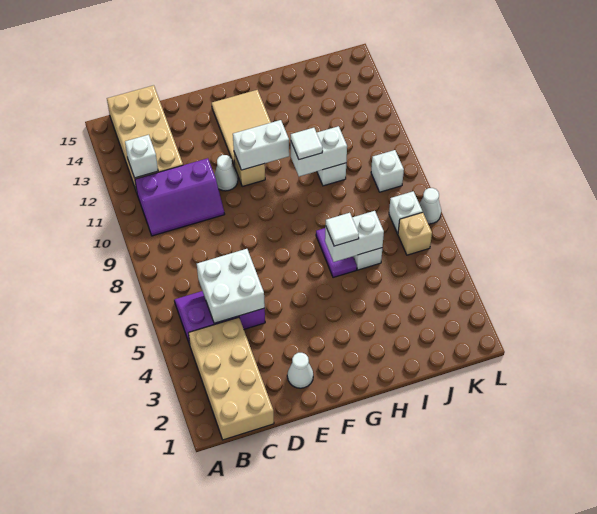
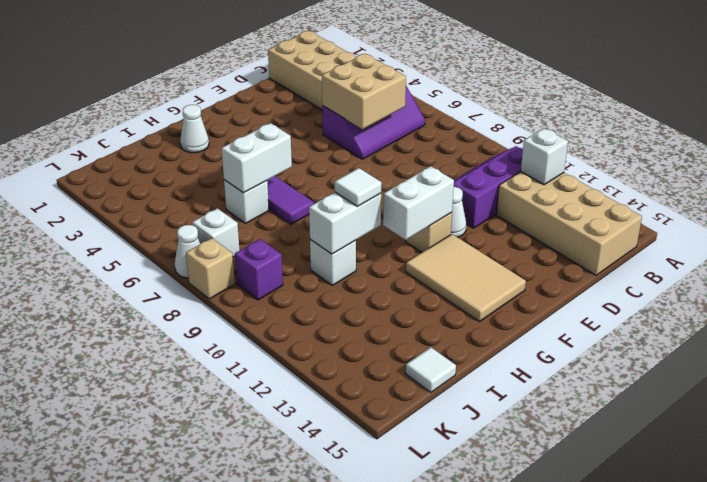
white 2x2 brick [197,249,265,323] -> tan 2x2 brick [322,54,406,129]
white 1x1 cone [287,353,313,388] -> white 1x1 cone moved to [180,105,209,153]
white 1x1 tile [326,213,359,246] -> white 1x1 tile moved to [406,347,456,392]
tan 1x1 brick [398,212,432,255] -> tan 1x1 brick moved to [186,238,235,299]
white 1x1 brick [371,150,404,192] -> purple 1x1 brick [235,239,283,300]

